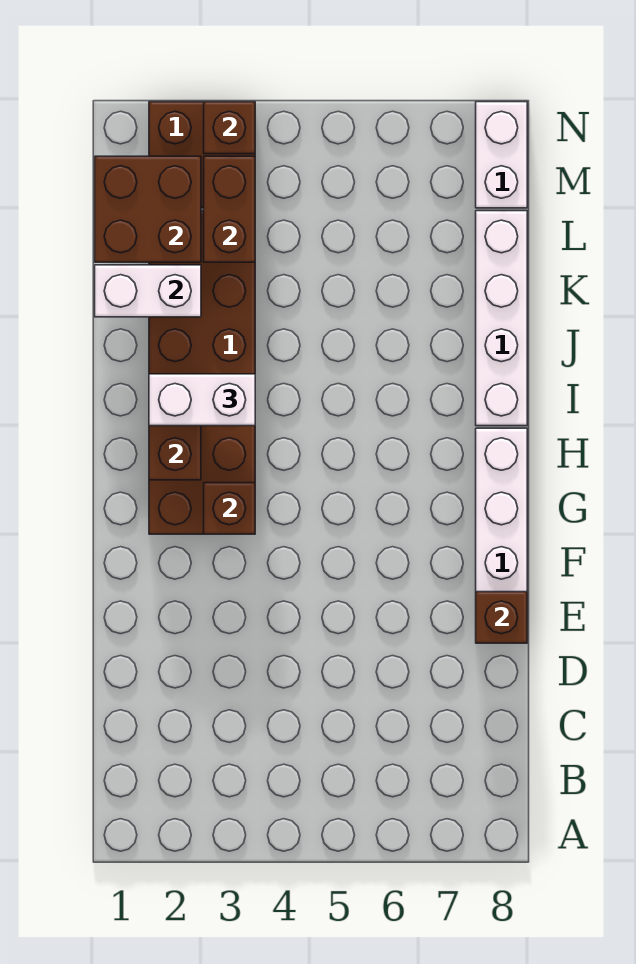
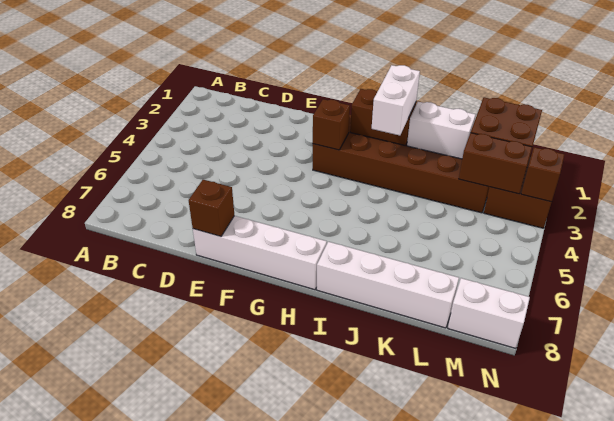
white 1x2 brick [95,265,201,317] -> white 1x2 brick turned to [407,102,476,159]

